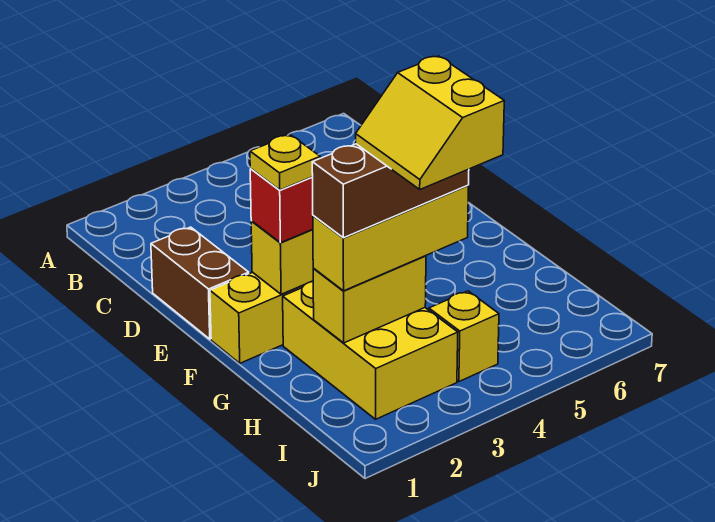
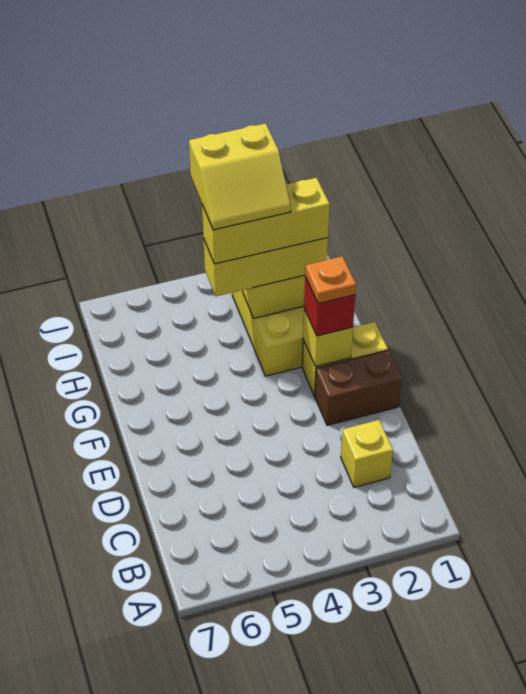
brown 1x2 brick [151,227,249,339] -> brown 1x2 brick turned to [315,350,402,425]
yellow 1x1 plate [250,135,320,190] -> orange 1x1 plate [305,256,356,304]
brown 1x3 brick [312,144,469,238] -> yellow 1x3 brick [202,178,329,264]
yellow 2x2 slope [356,56,504,189] -> yellow 2x2 slope turned to [189,123,291,230]
yellow 1x1 brick [429,291,499,381] -> yellow 1x1 brick moved to [341,420,393,487]

